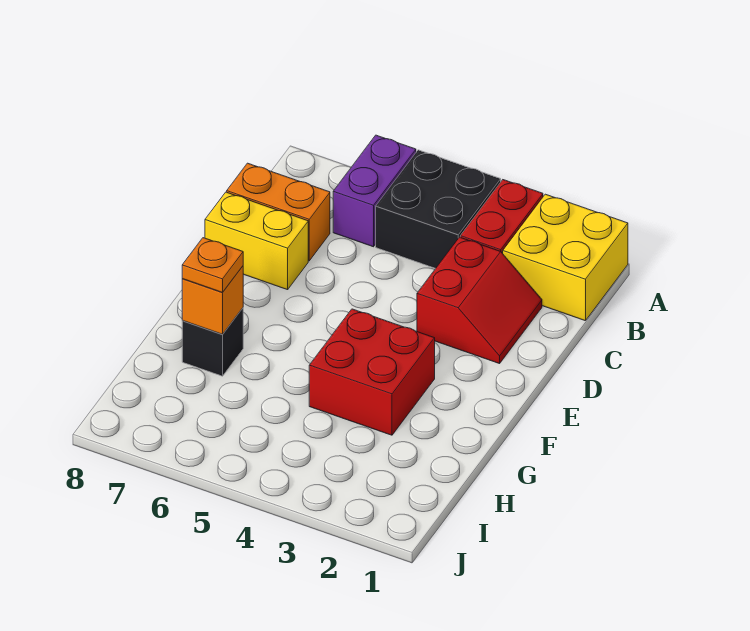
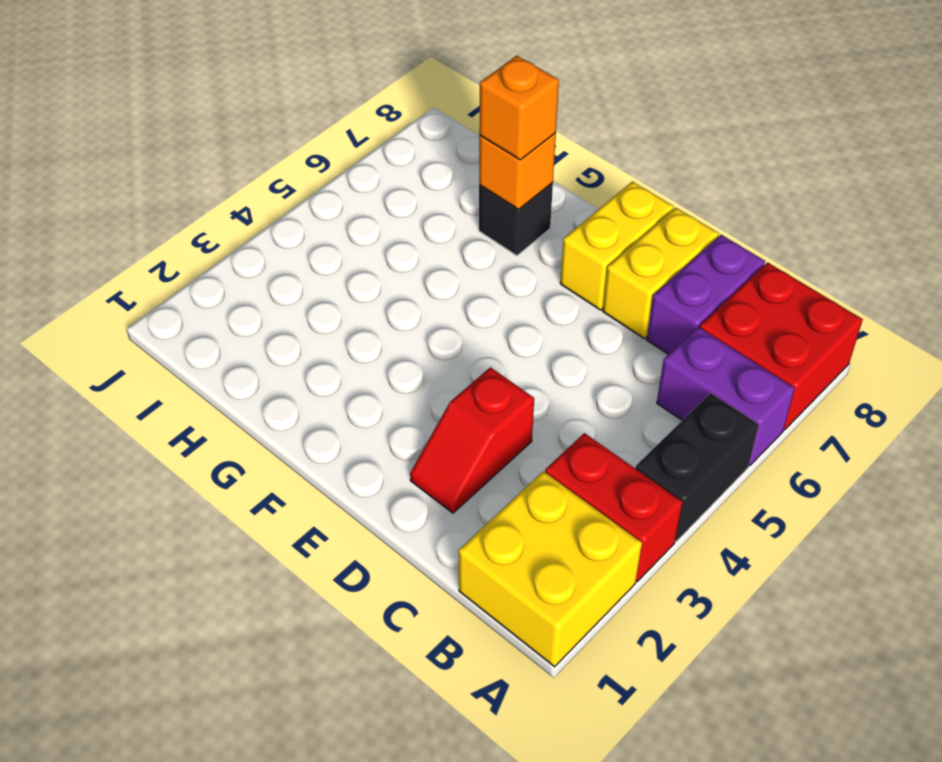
black 2x2 brick [376,150,501,268] -> black 1x2 brick [635,393,759,541]
red 2x2 slope [417,237,542,364] -> red 1x2 slope [410,367,534,513]
orange 1x2 brick [227,163,330,261] -> purple 1x2 brick [647,235,765,354]
none -> yellow 1x2 brick [560,181,674,310]
red 2x2 brick [309,309,435,435] -> red 2x2 brick moved to [700,262,863,430]
orange 1x1 plate [182,238,243,292] -> orange 1x1 brick [479,56,559,160]

